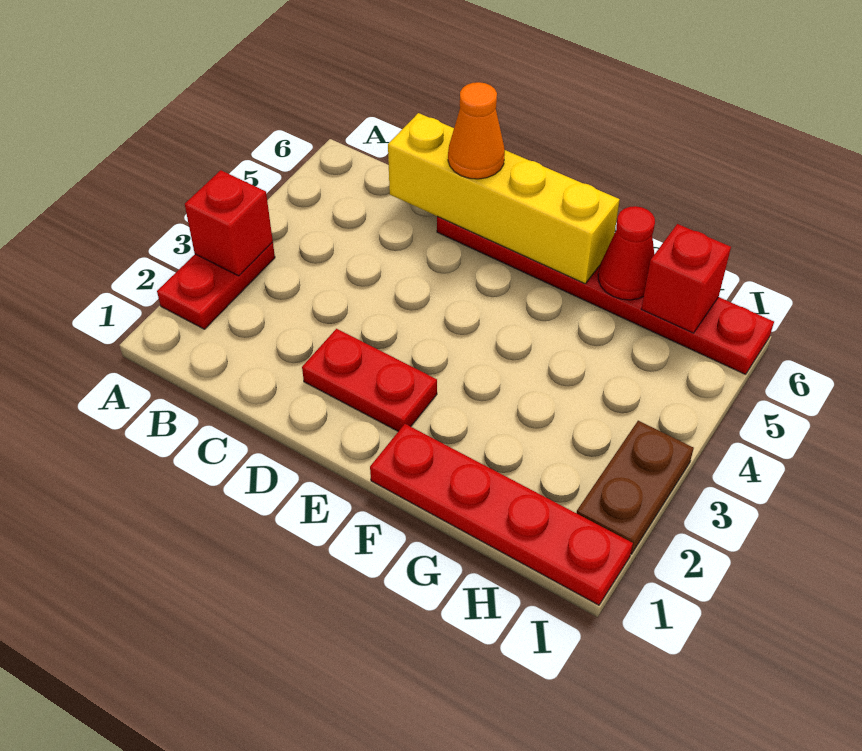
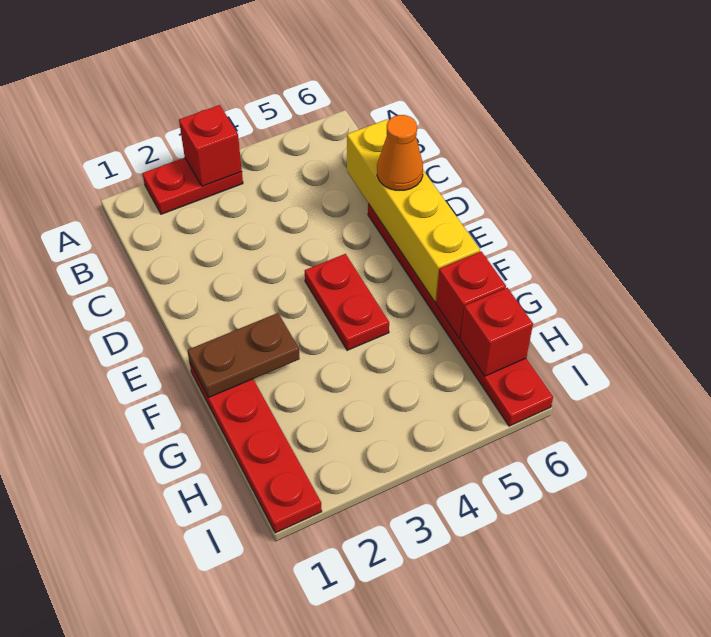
red 1x2 plate [302,329,437,431] -> red 1x2 plate moved to [305,254,389,350]
red 1x1 cone [598,206,655,300] -> red 1x1 brick [436,252,506,339]
brown 1x2 plate [577,421,694,554] -> brown 1x2 plate moved to [187,313,300,397]

